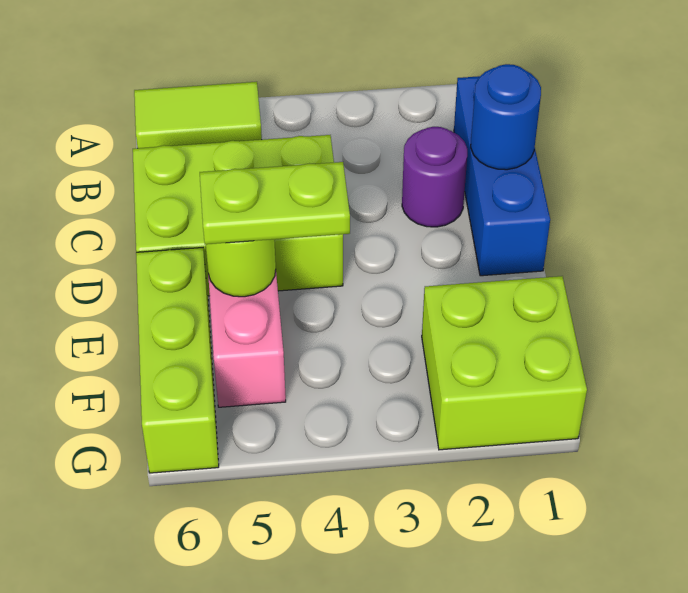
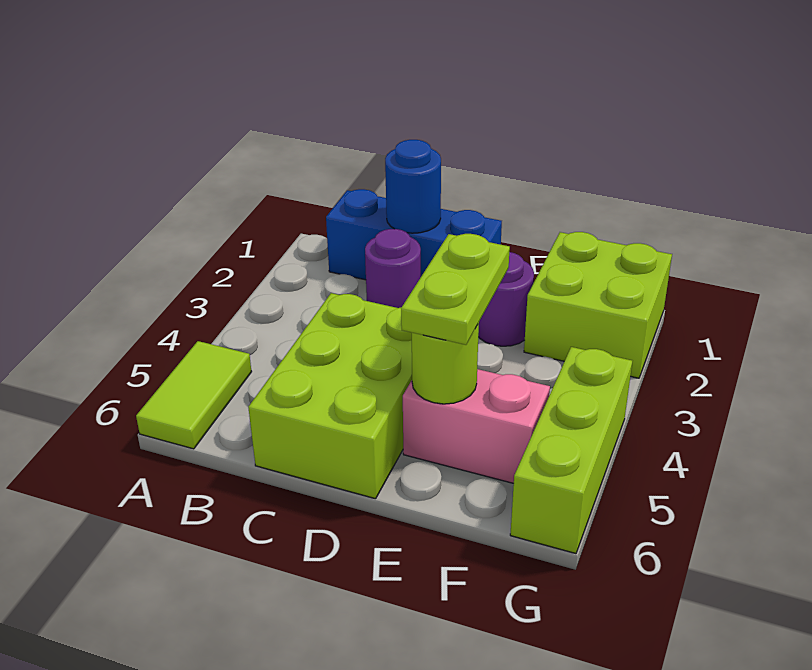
none -> purple 1x1 round brick [478,252,534,346]
lime 1x3 brick [136,248,219,473] -> lime 1x3 brick turned to [510,347,632,554]

